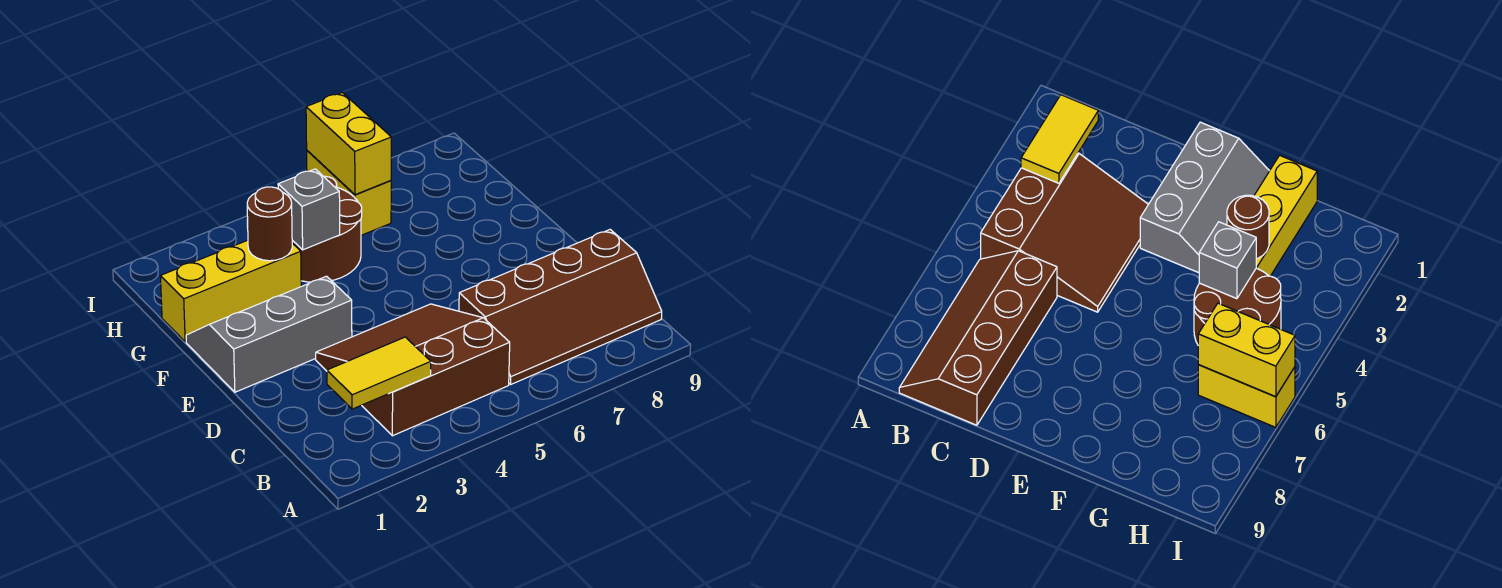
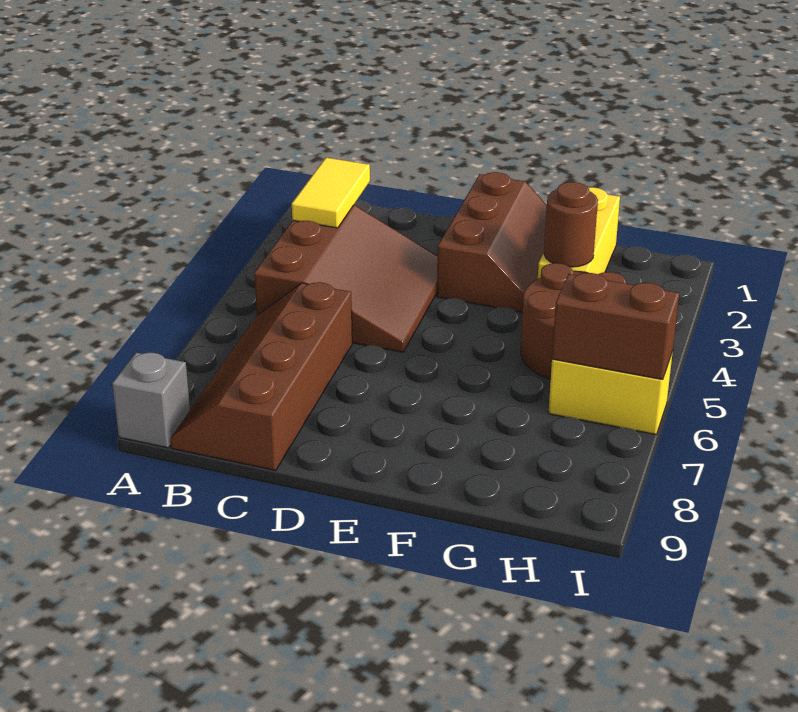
grey 2x3 slope [186,276,352,392] -> brown 2x3 slope [437,172,547,312]
grey 1x1 brick [278,169,340,250] -> grey 1x1 brick moved to [112,352,190,448]
yellow 1x2 brick [306,93,391,195] -> brown 1x2 brick [552,273,679,380]

